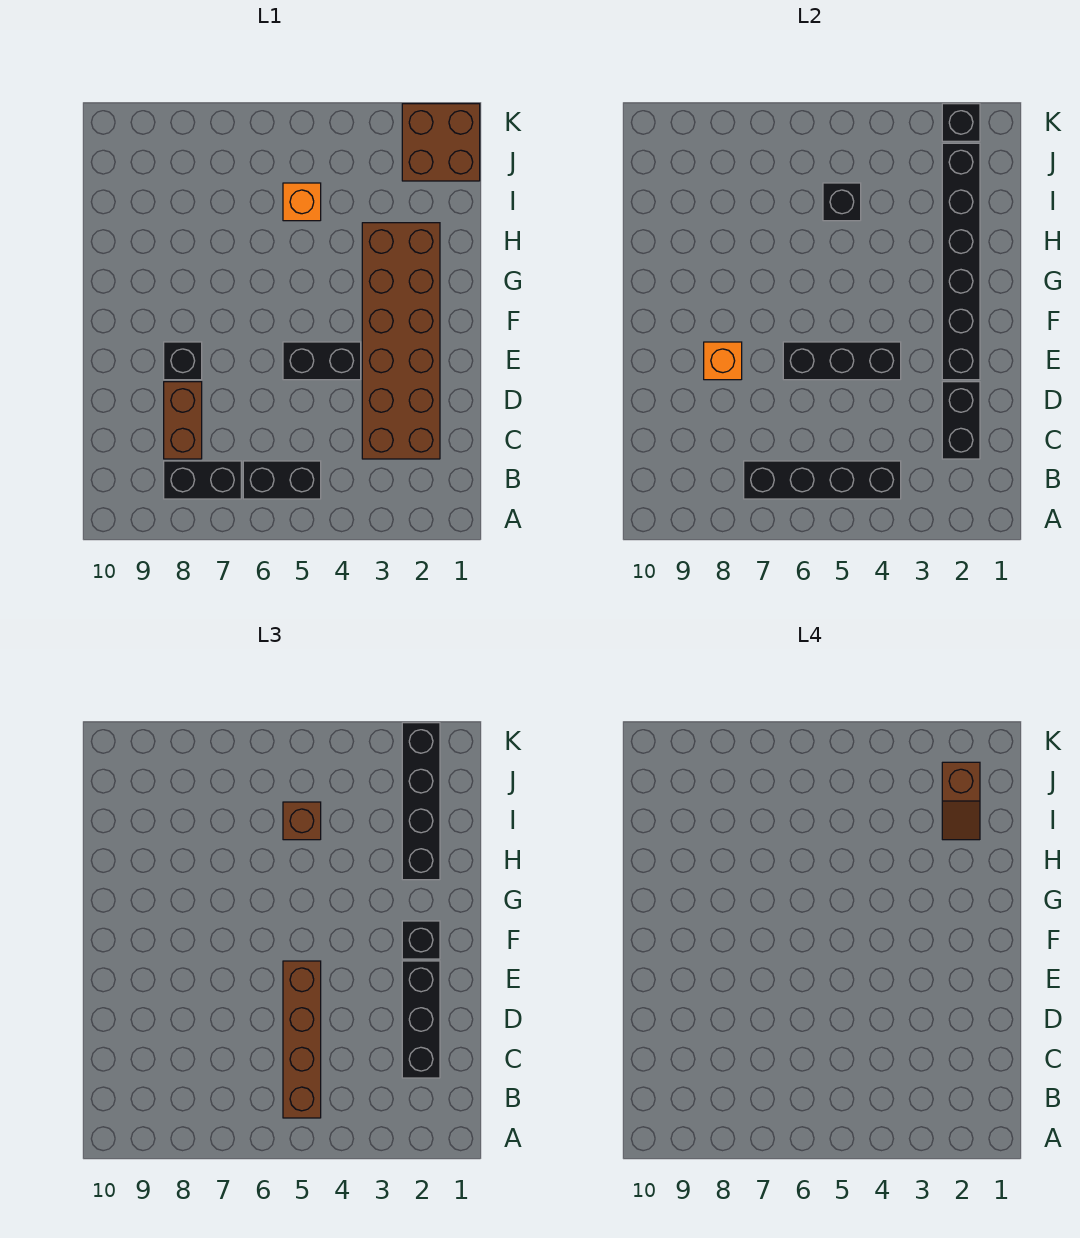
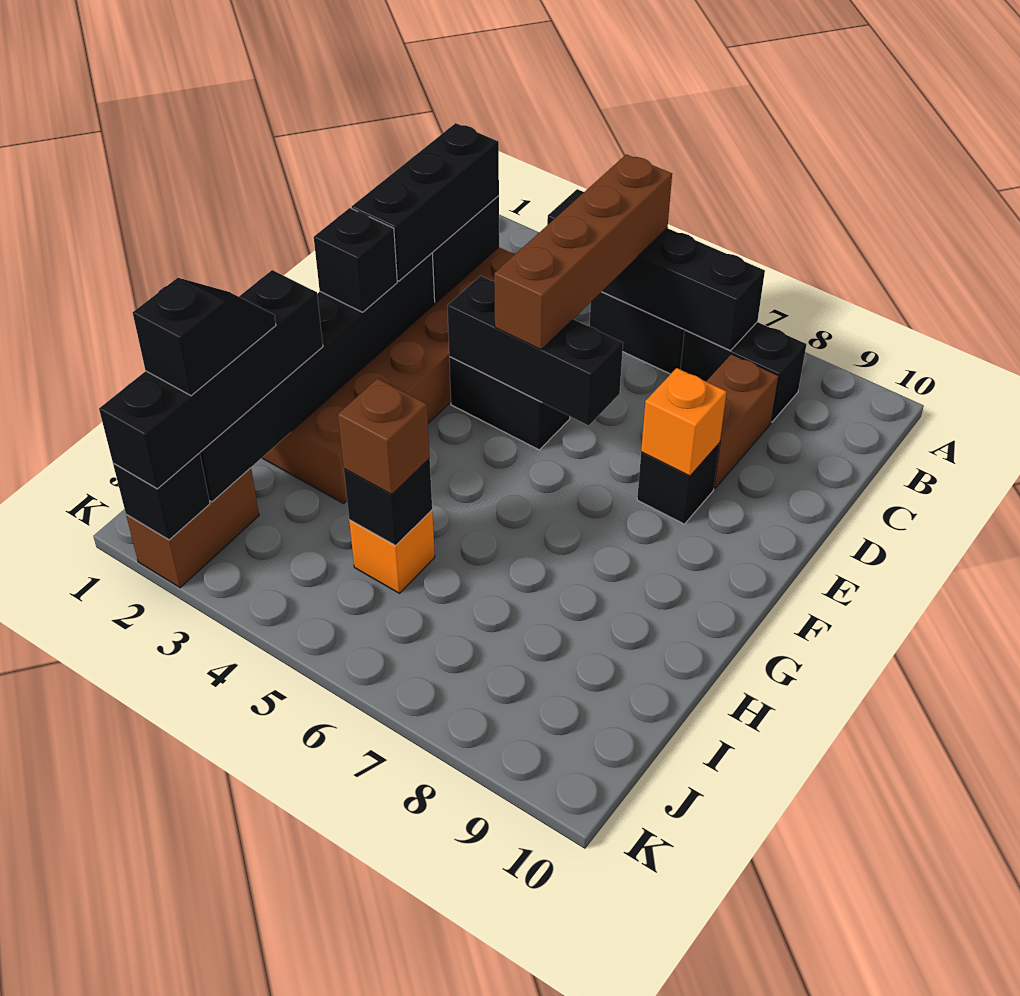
brown 1x2 slope [942,762,980,840] -> black 1x2 slope [133,278,276,396]
brown 2x2 brick [402,104,480,181] -> brown 1x2 brick [126,468,259,588]

